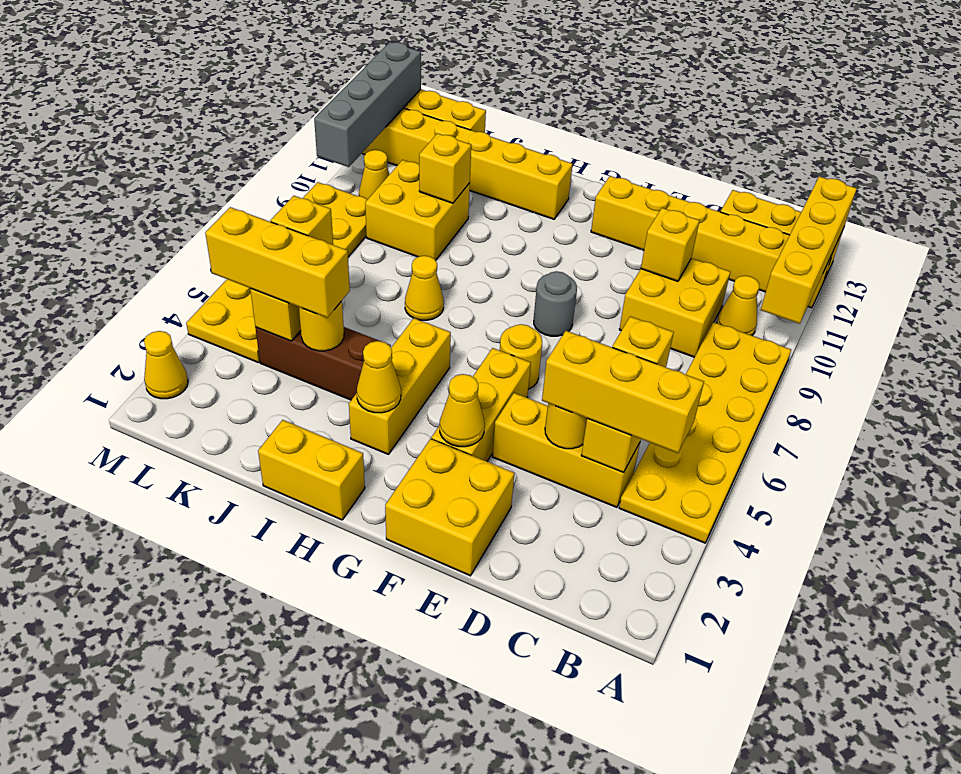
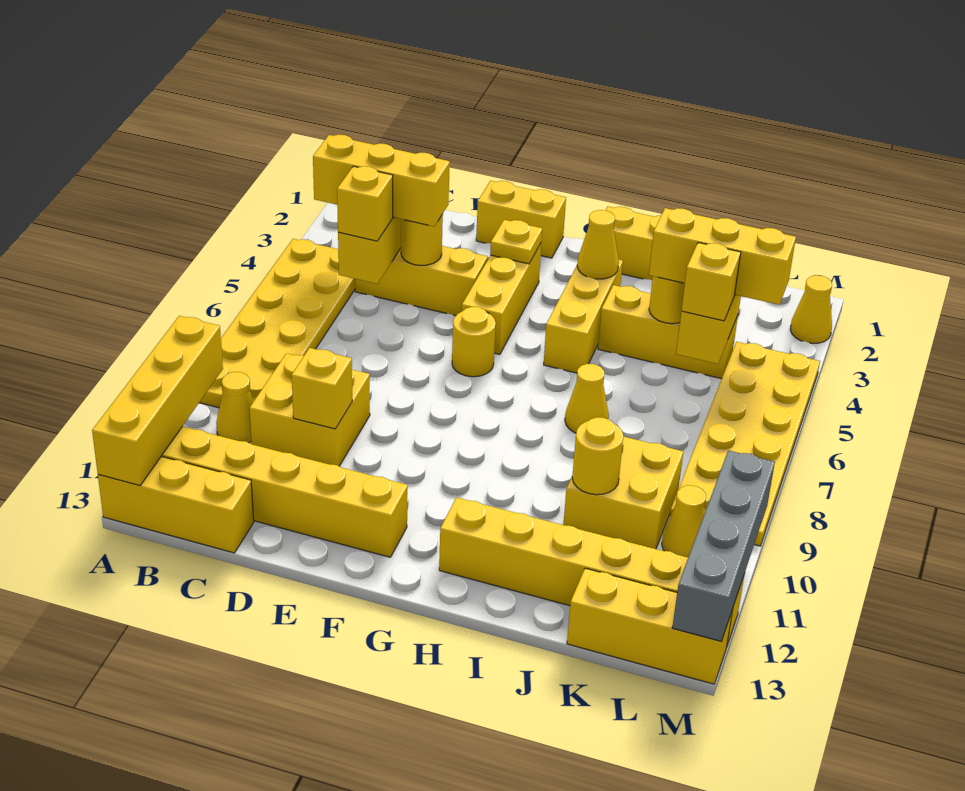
yellow 2x2 brick [385,439,514,576] -> yellow 1x2 brick [476,181,566,258]
yellow 1x1 cone [440,374,485,447] -> yellow 1x1 plate [490,220,542,264]
grey 1x1 round brick [534,271,577,336] -> none
brown 1x3 brick [255,327,391,400] -> yellow 1x3 brick [598,285,738,379]
yellow 1x1 brick [419,133,471,203] -> yellow 1x1 round brick [572,417,623,495]

